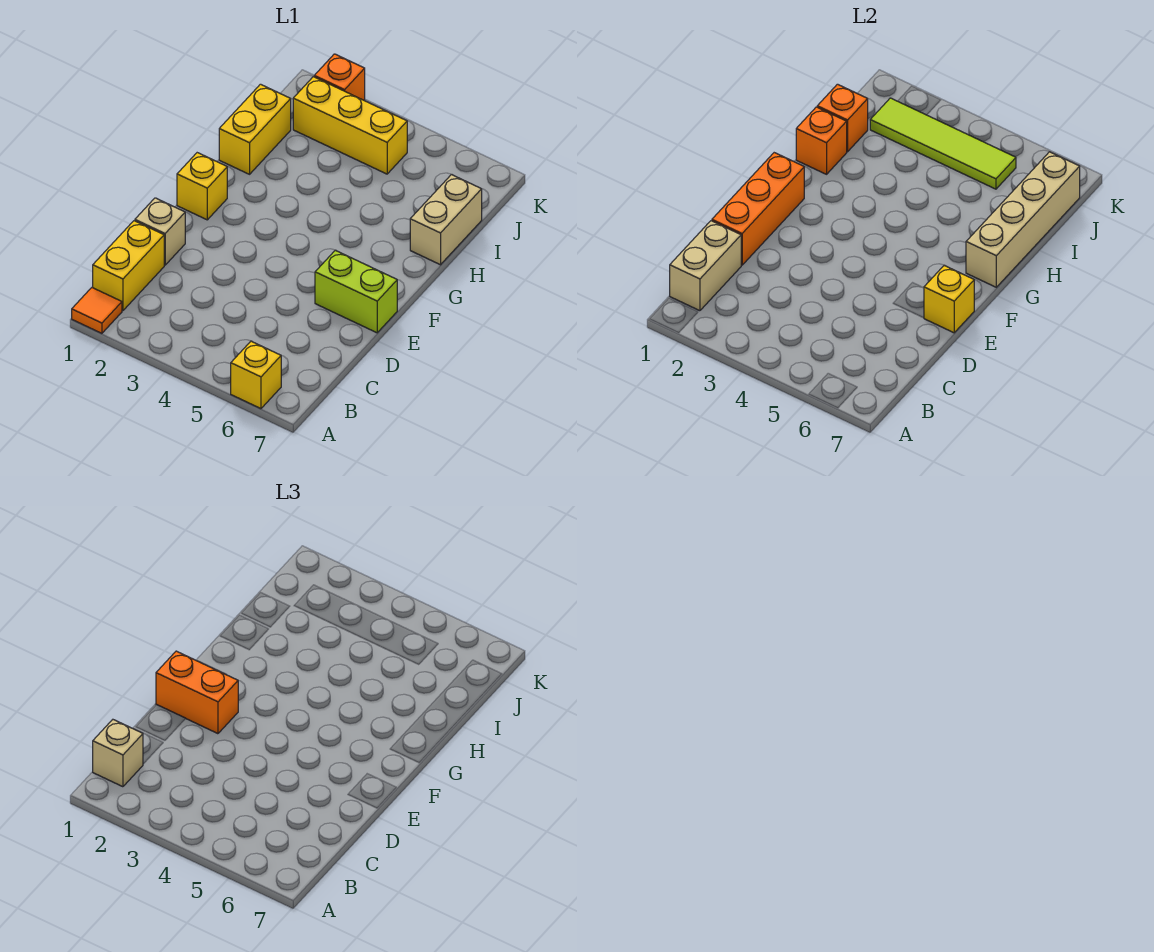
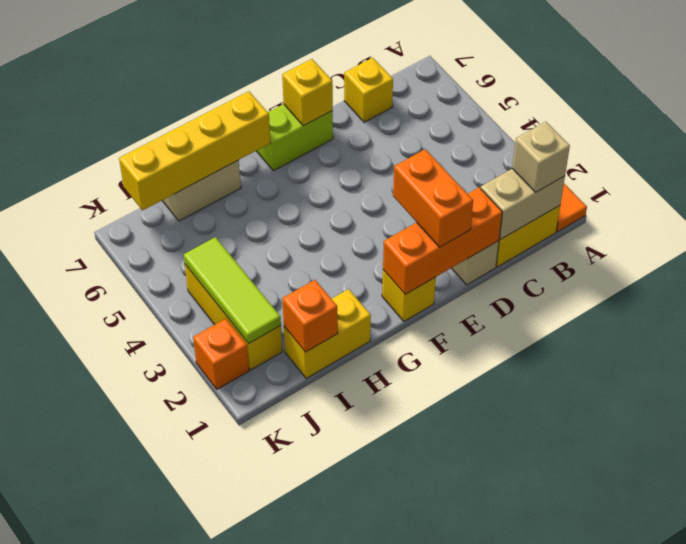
yellow 1x1 brick [231,341,281,409] -> yellow 1x1 brick moved to [344,58,393,122]
lime 1x2 brick [315,250,397,333] -> lime 1x2 brick turned to [257,104,333,171]
tan 1x4 brick [966,152,1080,287] -> yellow 1x4 brick [119,91,270,210]
orange 1x1 brick [796,107,847,174] -> none
lime 1x4 tile [870,98,1016,189] -> lime 1x3 tile [184,237,281,344]

